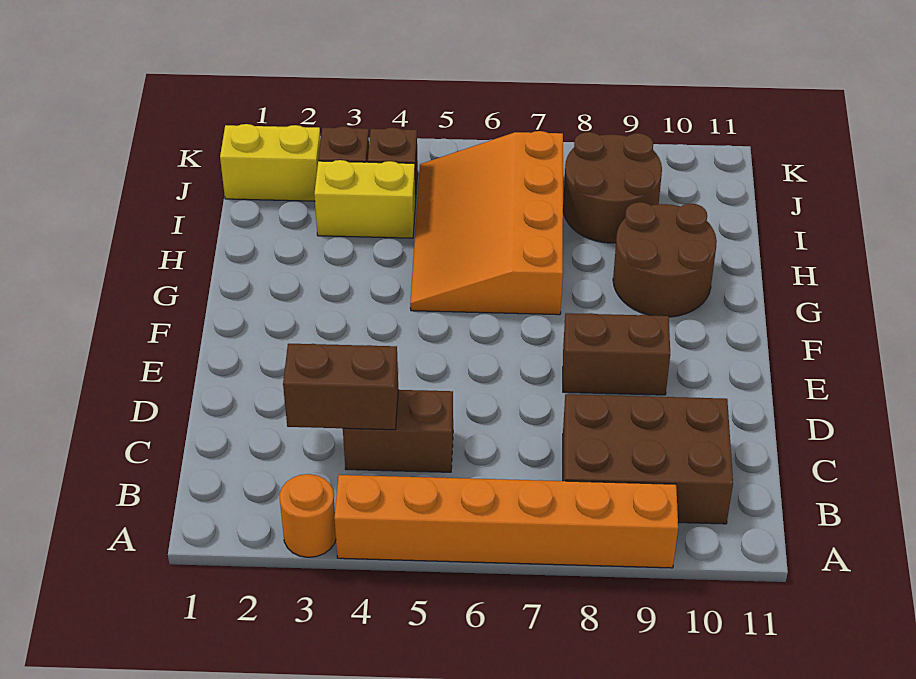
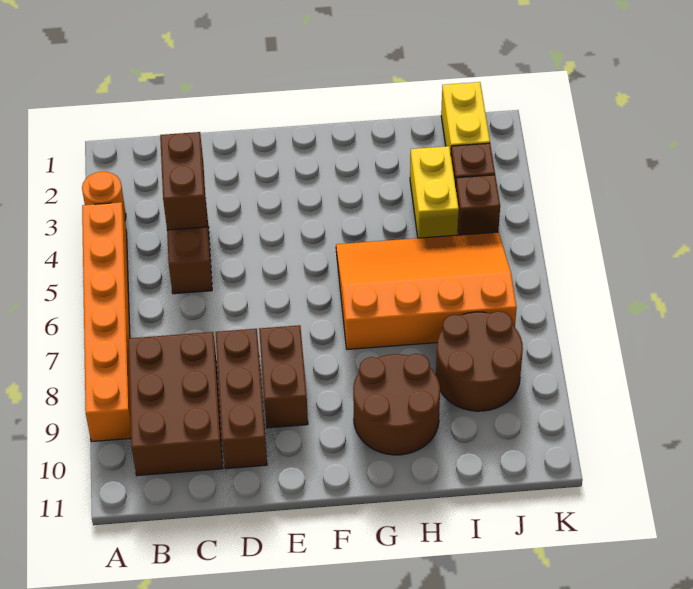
none -> brown 1x3 brick [216,329,267,469]

